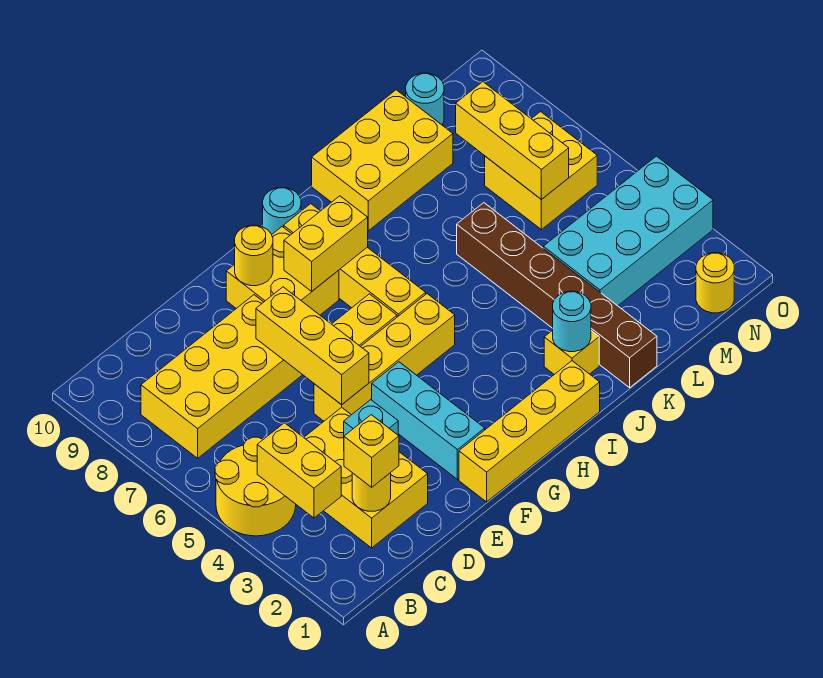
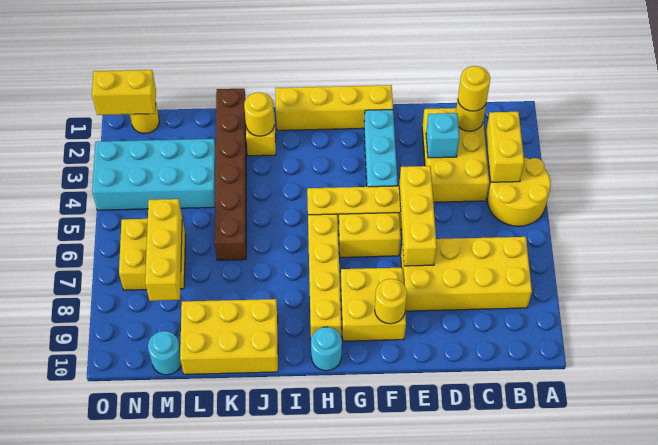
yellow 1x1 brick [344,415,399,487] -> yellow 1x1 round brick [458,66,490,111]
yellow 1x2 brick [284,196,368,291] -> yellow 1x2 brick moved to [92,70,156,115]
cyan 1x1 round brick [553,291,591,352] -> yellow 1x1 round brick [244,92,274,136]

